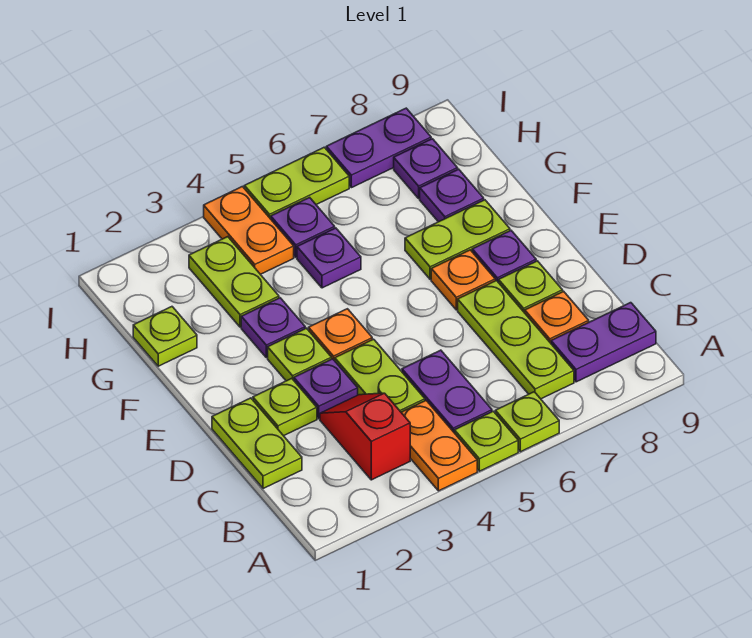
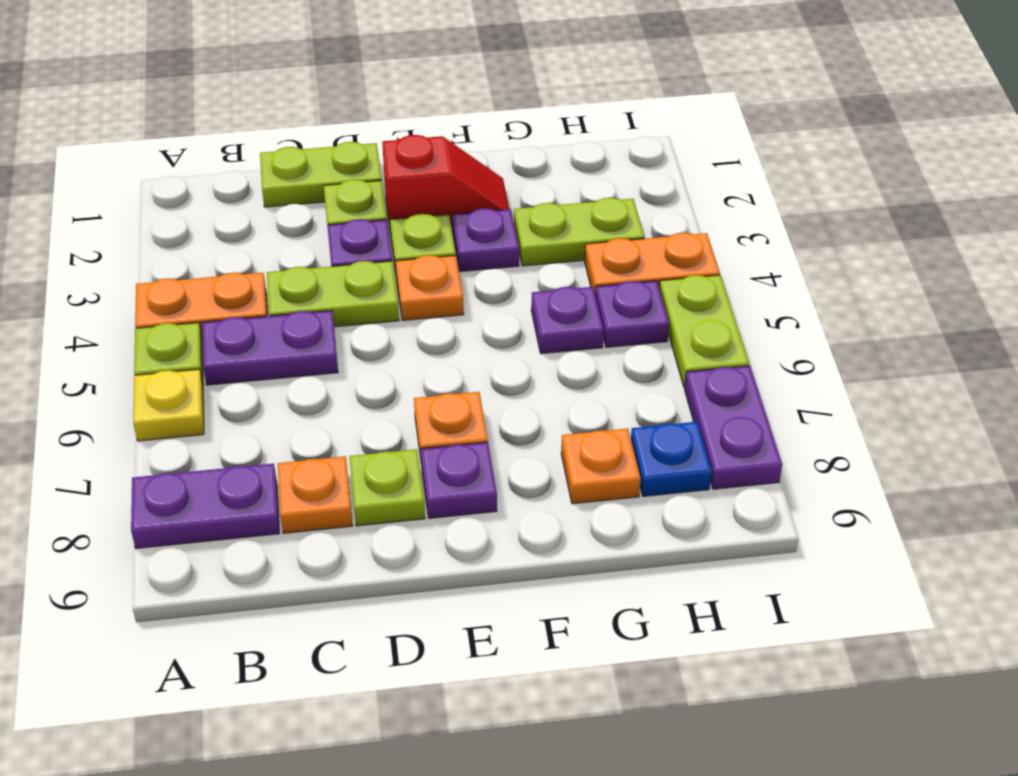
lime 1x1 plate [495,392,559,452] -> yellow 1x1 plate [133,369,204,441]
red 1x2 slope [320,393,410,480] -> red 1x2 slope moved to [382,135,509,233]
lime 1x3 plate [458,281,574,399] -> none
purple 1x2 plate [551,303,656,382] -> purple 1x2 plate turned to [131,464,279,548]
lime 1x2 plate [405,200,510,279] -> none
lime 1x1 plate [133,307,197,366] -> none
purple 1x1 plate [420,169,484,222] -> orange 1x1 plate [561,429,641,504]
purple 1x1 plate [394,139,458,198] -> blue 1x1 plate [631,422,712,496]

